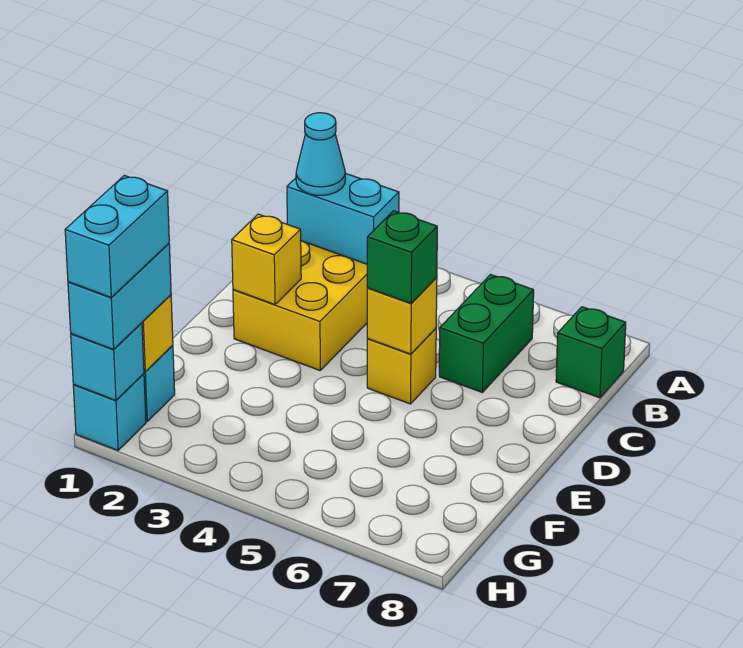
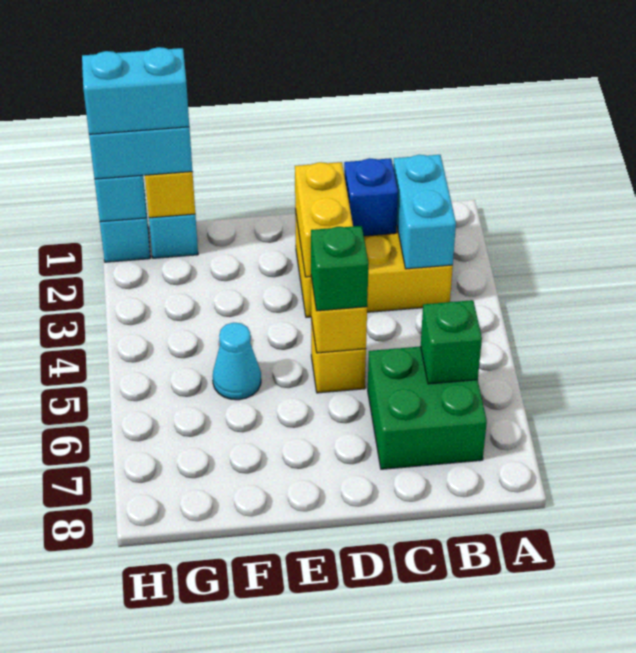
cyan 1x1 cone [296,113,345,195] -> cyan 1x1 cone moved to [213,323,261,400]
green 1x2 brick [439,274,534,392] -> green 2x2 brick [368,346,487,469]
green 1x1 brick [556,307,626,398] -> green 1x1 brick moved to [421,300,482,384]
none -> blue 1x1 brick [344,158,398,236]
yellow 1x1 brick [232,214,301,305] -> yellow 1x2 brick [295,162,353,277]

